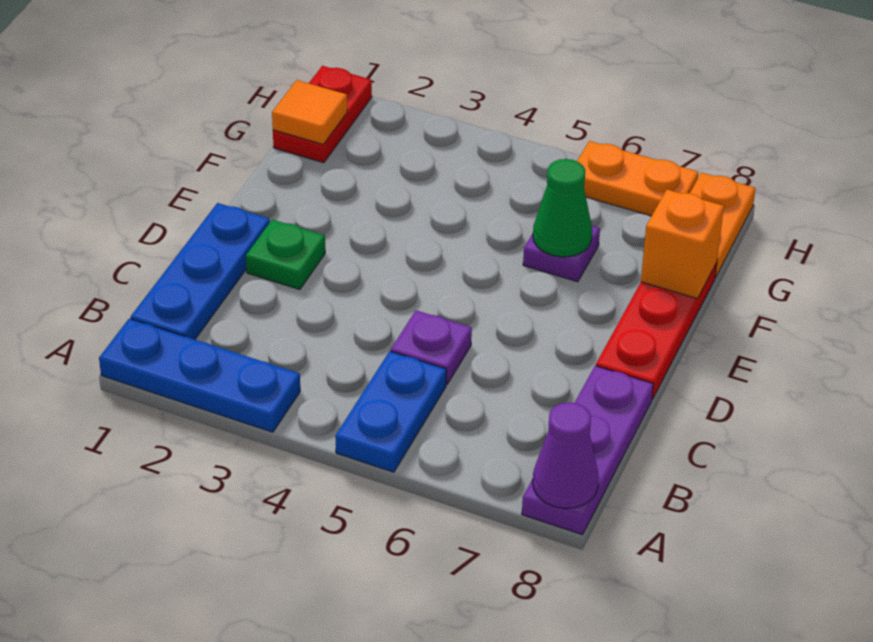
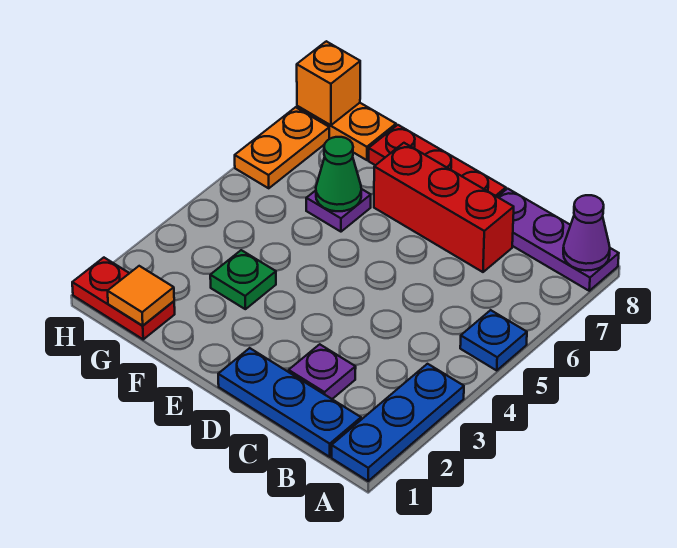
blue 1x2 plate [335,351,446,472] -> blue 1x1 plate [460,310,527,370]
purple 1x1 plate [391,310,472,385] -> purple 1x1 plate moved to [289,344,356,399]
none -> red 1x3 brick [374,143,514,272]
green 1x1 plate [246,220,325,290] -> green 1x1 plate moved to [210,250,276,309]
orange 1x1 brick [641,190,724,299] -> orange 1x1 brick moved to [297,41,360,125]

